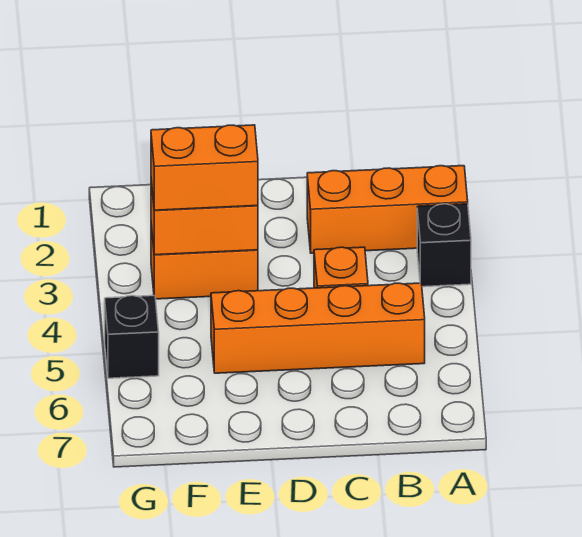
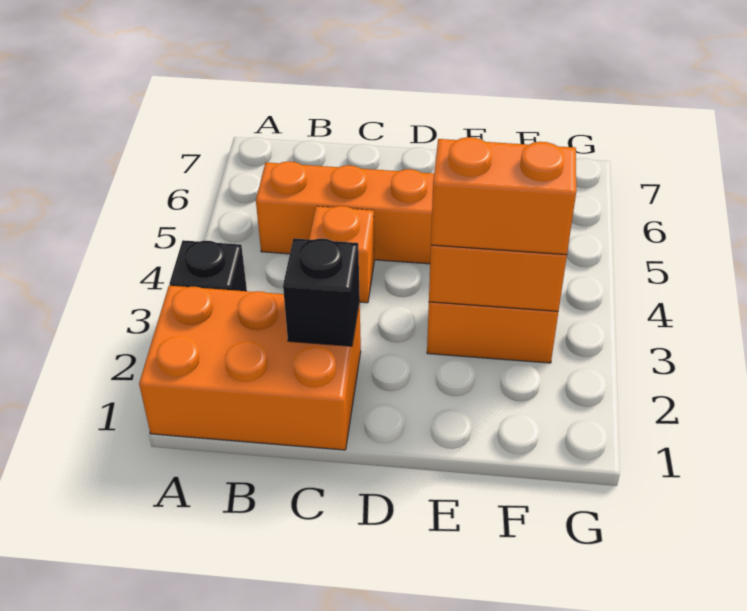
orange 1x3 brick [307,166,468,253] -> orange 2x3 brick [139,286,361,450]
black 1x1 brick [105,296,159,378] -> black 1x1 brick moved to [283,238,360,346]

